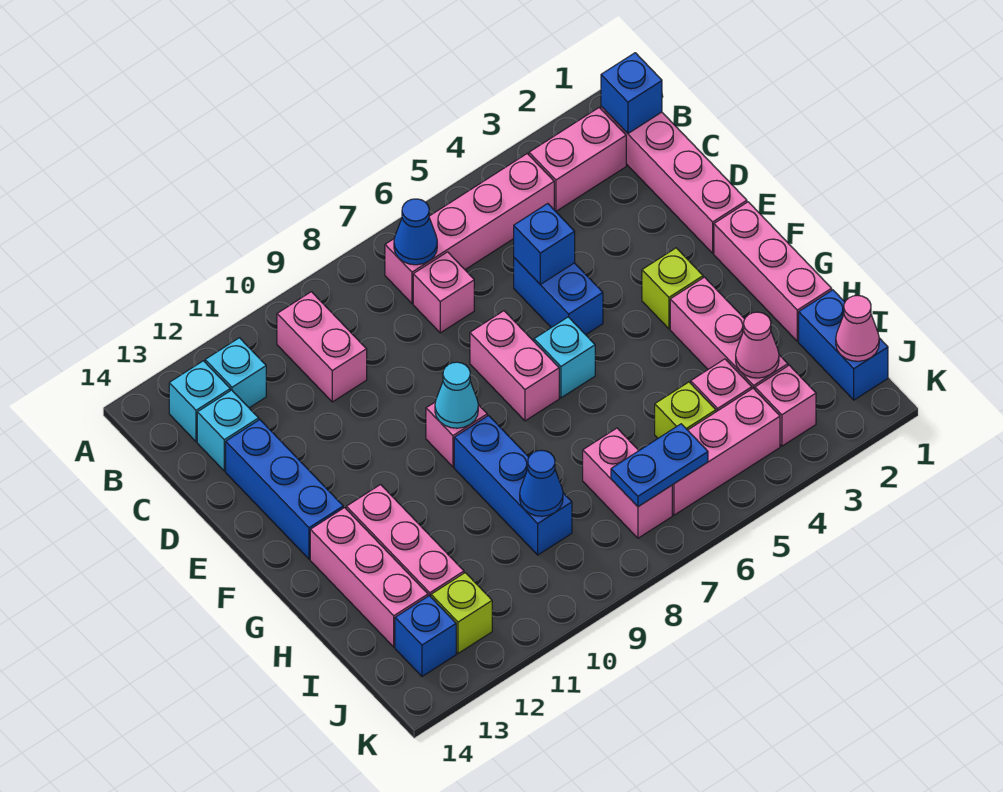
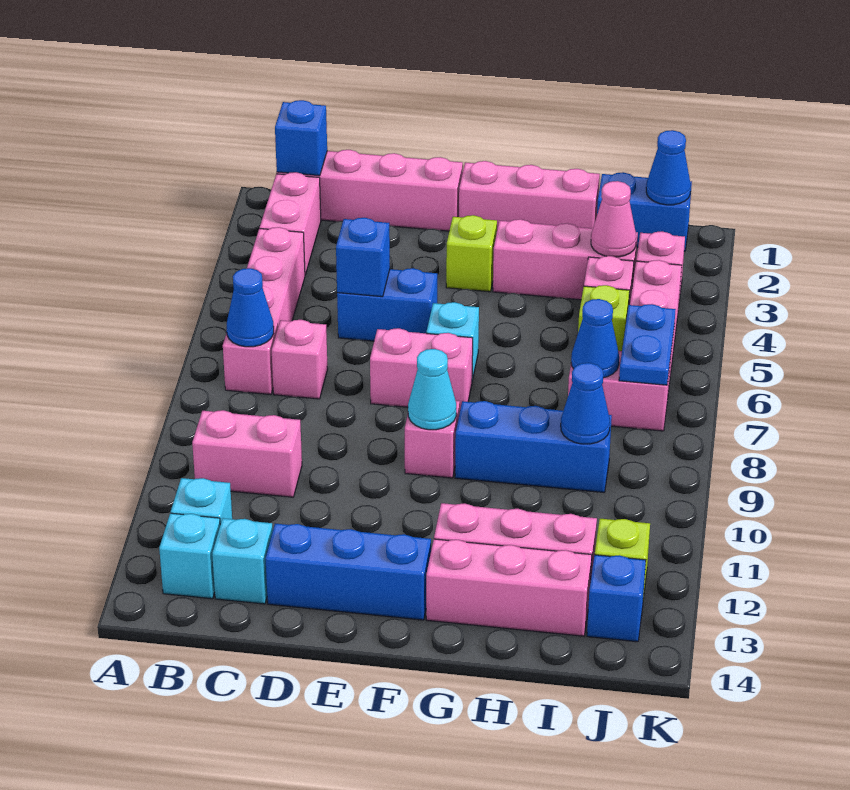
none -> blue 1x1 cone [571,299,619,378]
pink 1x1 cone [836,295,879,361] -> blue 1x1 cone [646,130,691,205]

